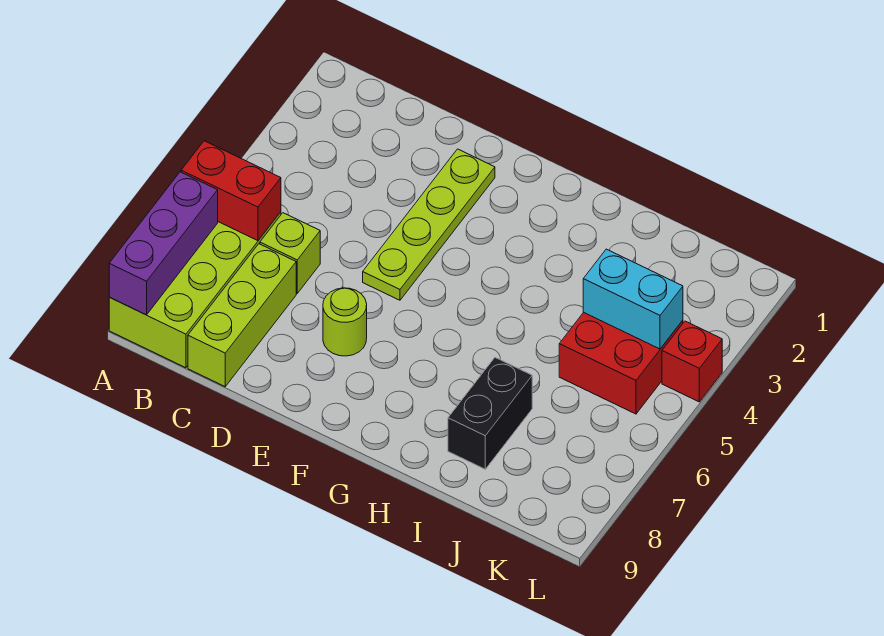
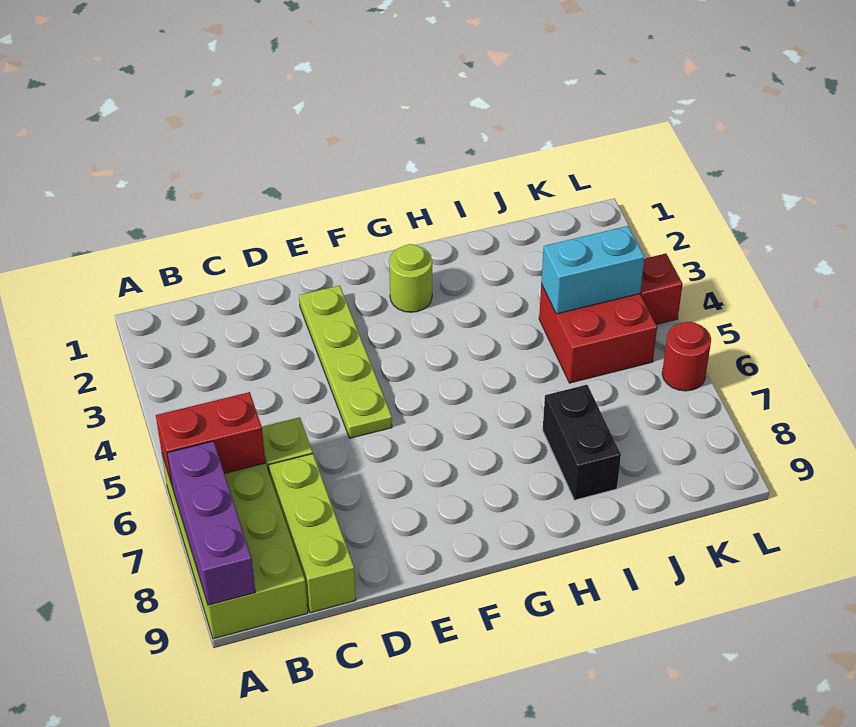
lime 1x1 round brick [323,288,367,356] -> lime 1x1 round brick moved to [389,244,432,312]
none -> red 1x1 round brick [662,322,711,391]

